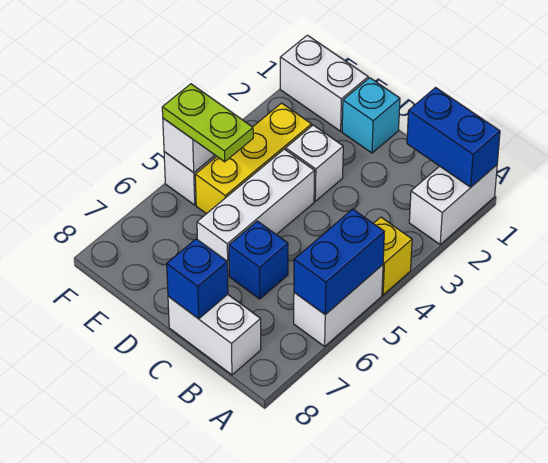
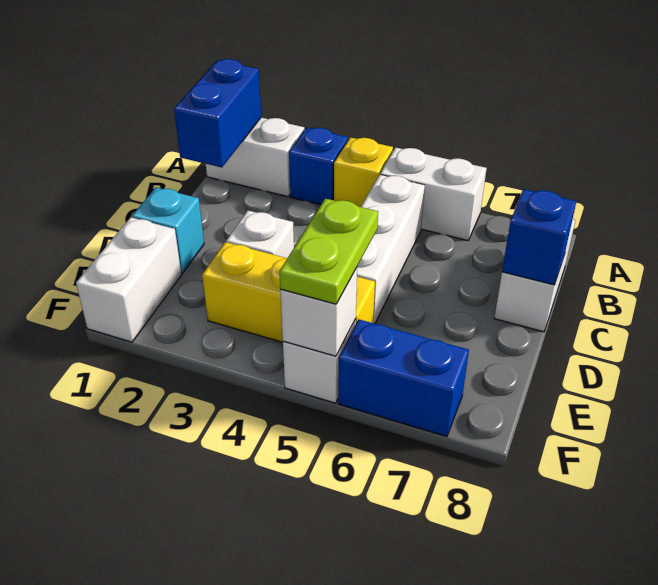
blue 1x2 brick [294,209,384,315] -> blue 1x2 brick moved to [338,320,469,437]
blue 1x1 brick [229,221,288,299] -> blue 1x1 brick moved to [289,128,348,205]
white 1x3 brick [197,149,315,275] -> white 1x3 brick turned to [357,175,425,324]

